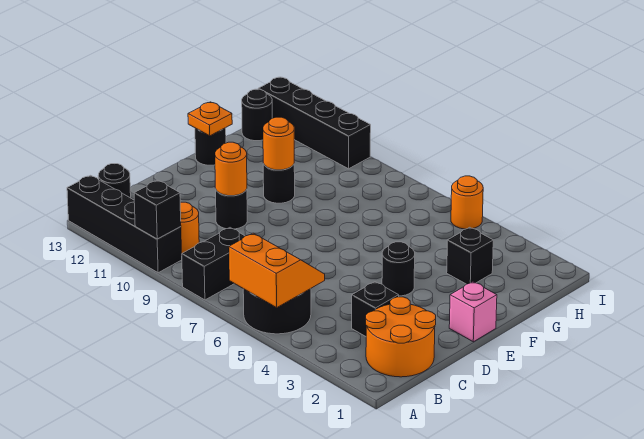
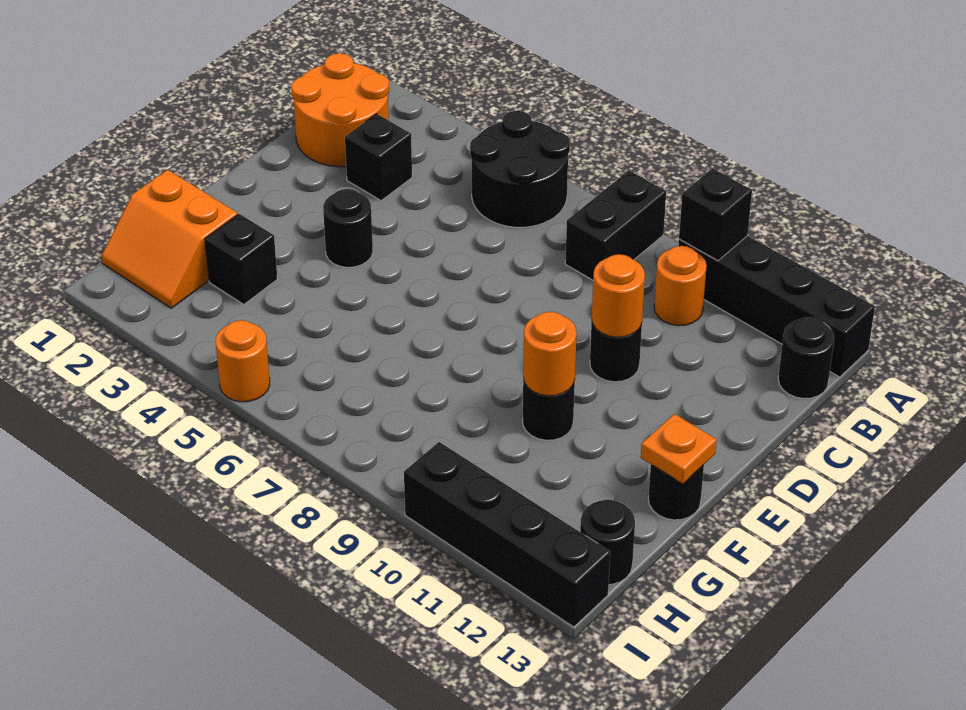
orange 2x2 slope [229,233,325,308] -> orange 2x2 slope moved to [101,170,238,308]
pink 1x1 brick [449,282,497,342] -> none

